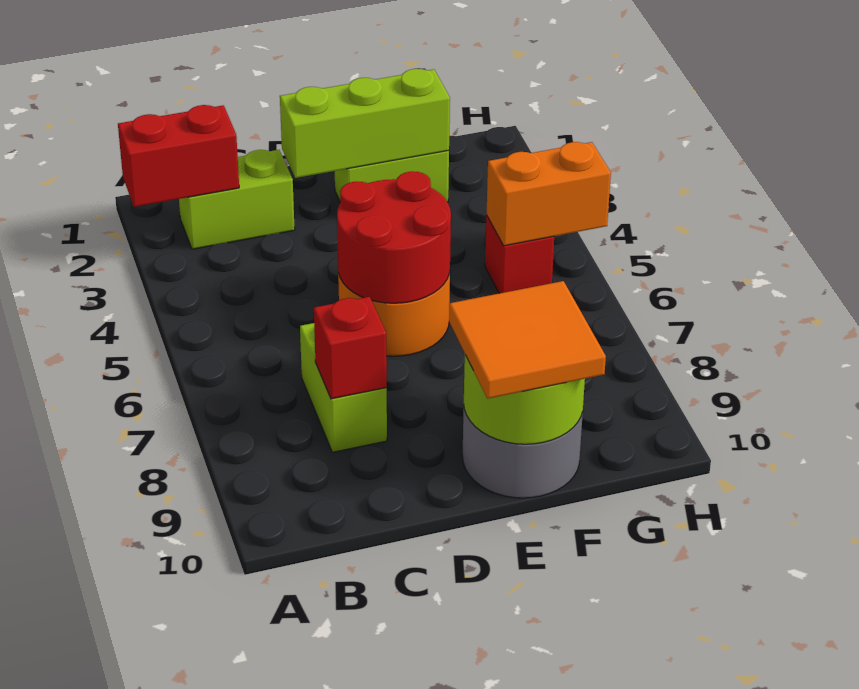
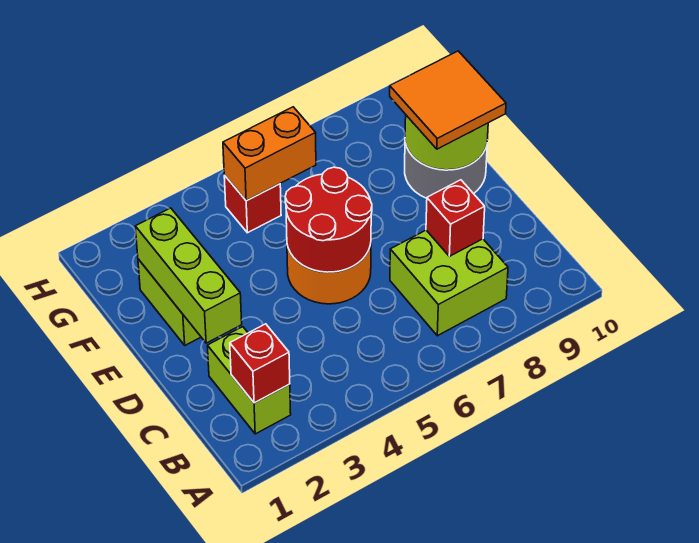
red 1x2 brick [118,105,239,207] -> red 1x1 brick [230,324,290,403]
lime 1x2 brick [300,323,387,452] -> lime 2x2 brick [390,230,508,336]
orange 1x2 brick [487,142,611,246] -> orange 1x2 brick turned to [223,107,316,201]

